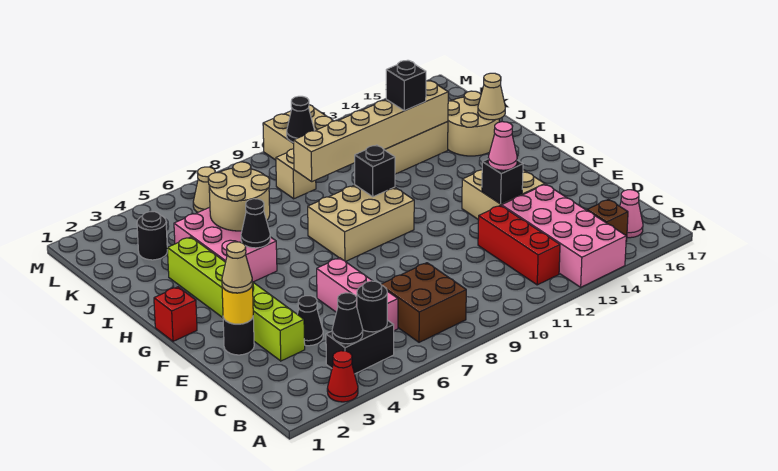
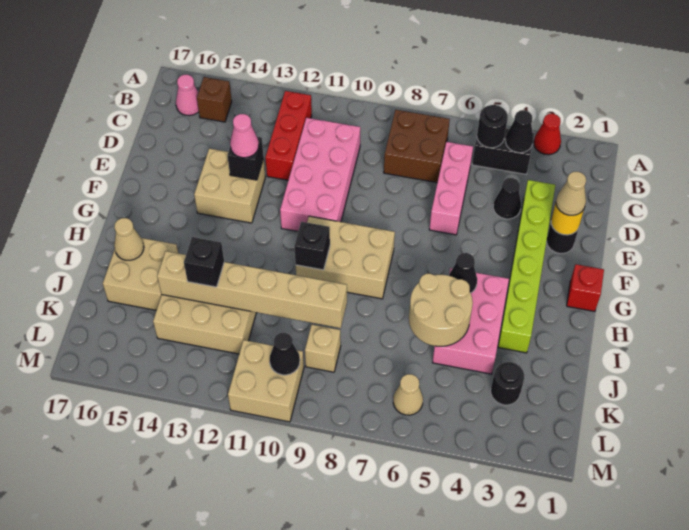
pink 2x4 brick [502,184,626,287] -> pink 2x4 brick moved to [280,118,360,231]
tan 2x2 round brick [448,91,499,156] -> tan 2x2 brick [103,238,178,310]

